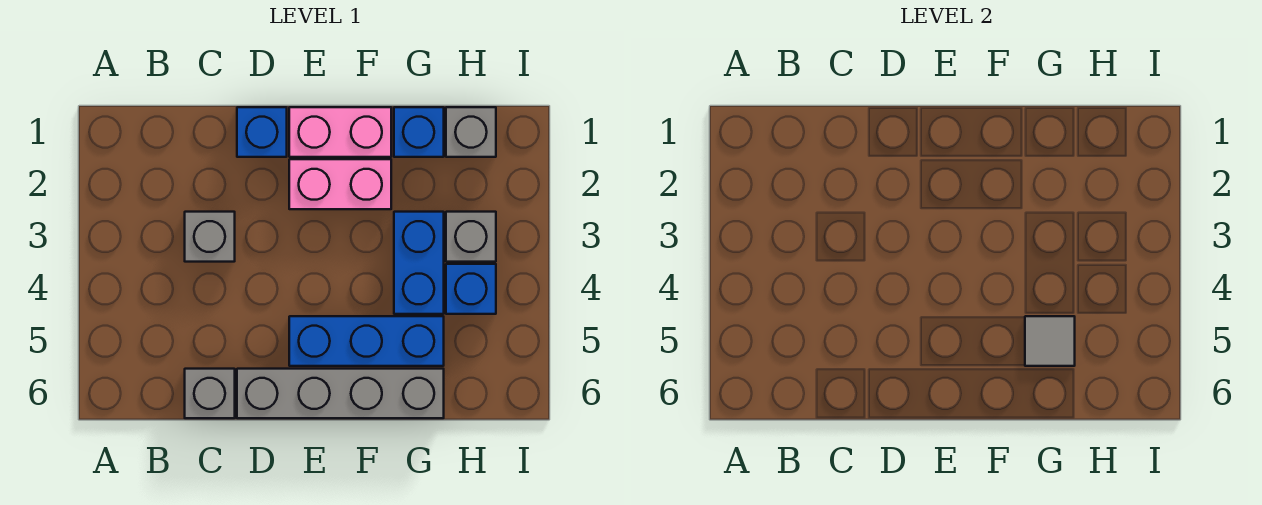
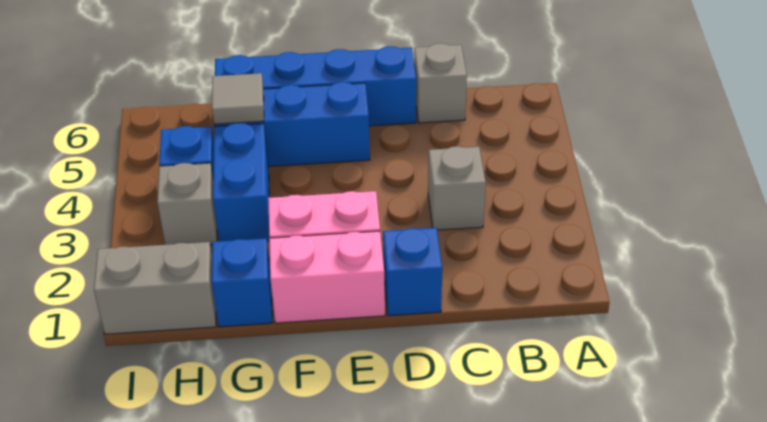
grey 1x4 brick [237,369,444,418] -> blue 1x4 brick [215,46,416,126]
grey 1x1 brick [446,107,496,157] -> grey 1x2 brick [94,242,216,334]

